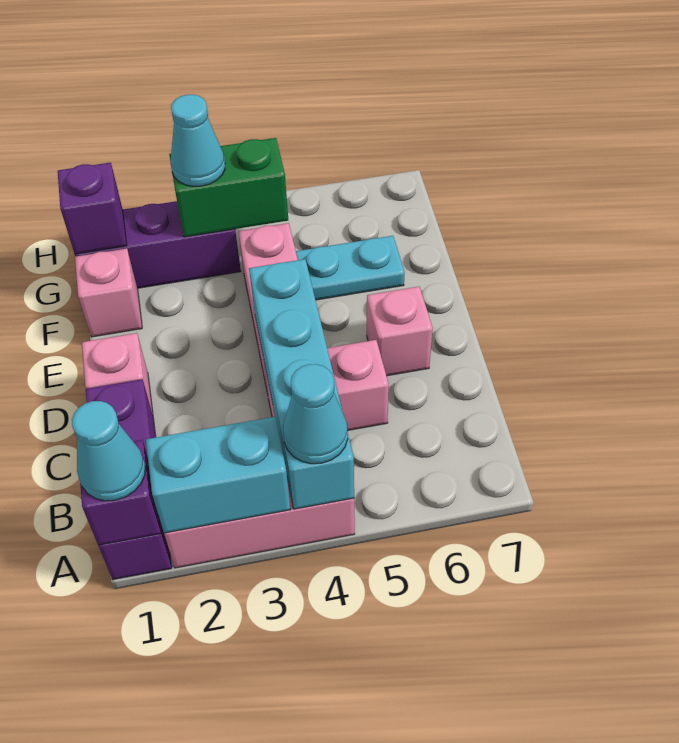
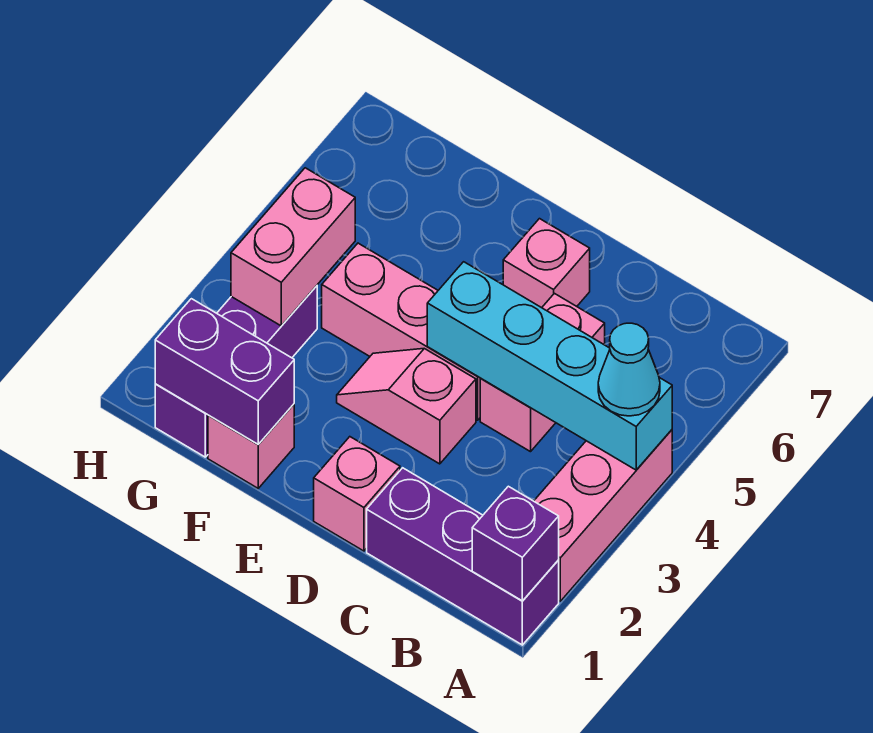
cyan 1x1 cone [72,401,145,501] -> none
cyan 1x2 brick [146,417,291,533] -> none
none -> pink 1x2 slope [337,349,476,464]
cyan 1x2 plate [296,236,405,300] -> none
purple 1x1 brick [58,163,127,254] -> purple 1x2 brick [155,299,294,444]
green 1x2 brick [169,138,288,237] -> pink 1x2 brick [231,168,355,326]
cyan 1x1 cone [171,95,225,186] -> none

